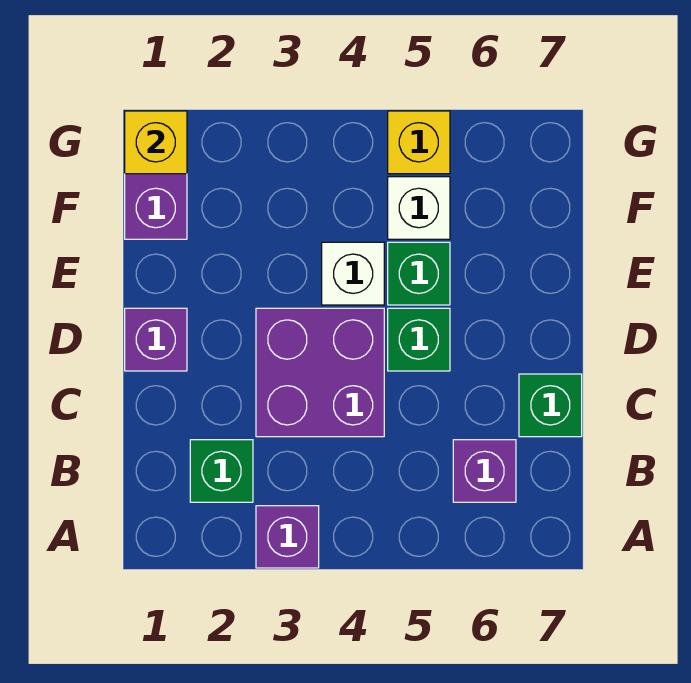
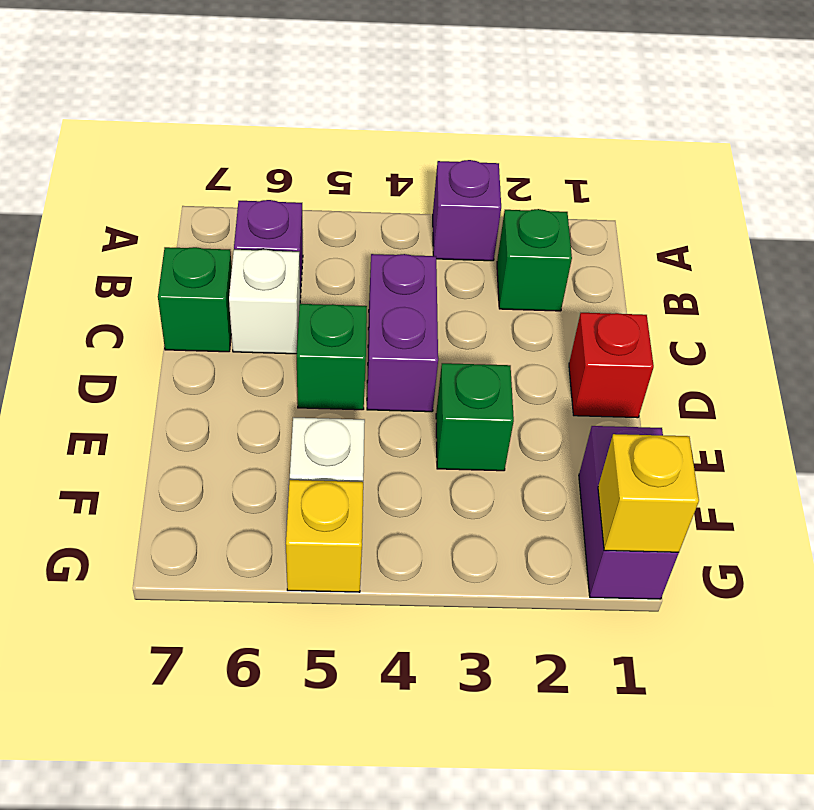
purple 2x2 brick [256,308,384,437] -> purple 1x2 brick [367,254,438,412]
purple 1x1 brick [125,308,187,371] -> red 1x1 brick [569,313,654,418]
white 1x1 brick [322,242,384,305] -> white 1x1 brick moved to [229,250,300,354]
green 1x1 brick [388,242,450,305] -> green 1x1 brick moved to [436,363,514,471]

